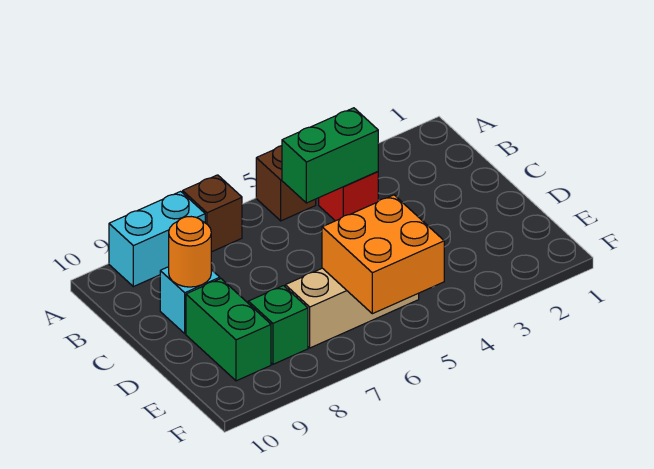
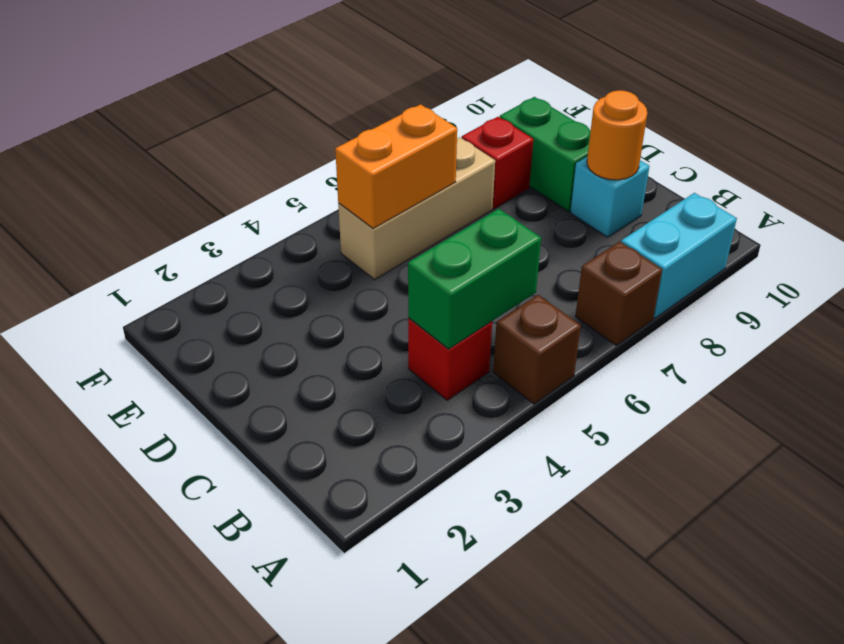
orange 2x2 brick [322,195,444,314] -> orange 1x2 brick [335,104,457,229]
green 1x1 brick [248,286,308,364] -> red 1x1 brick [462,117,533,209]

